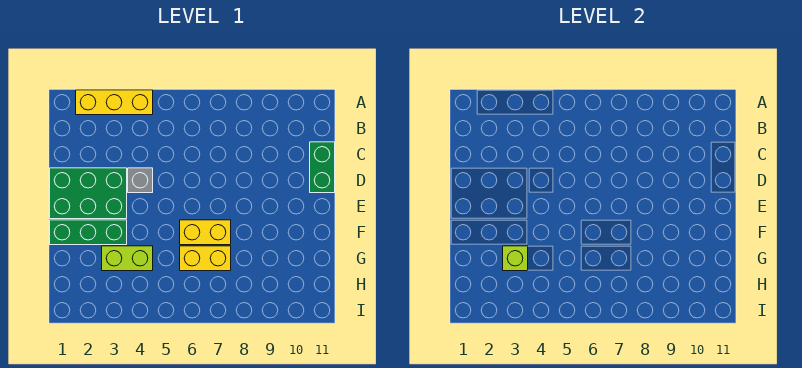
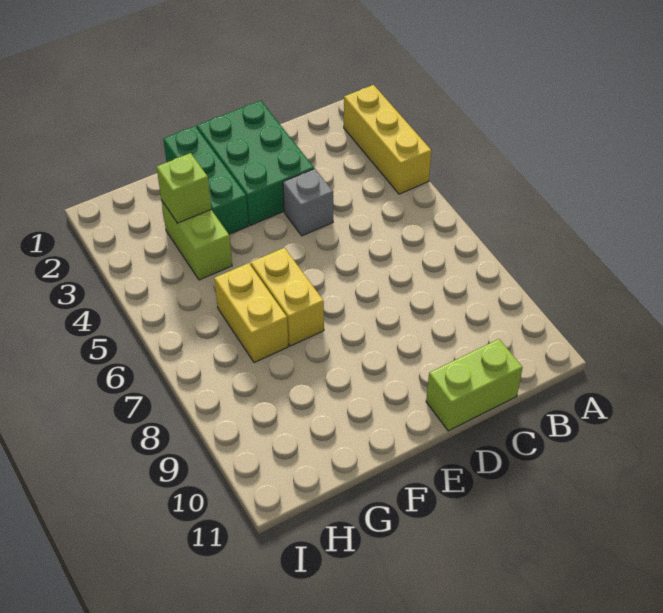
green 1x2 brick [310,142,335,193] -> lime 1x2 brick [426,339,523,431]

